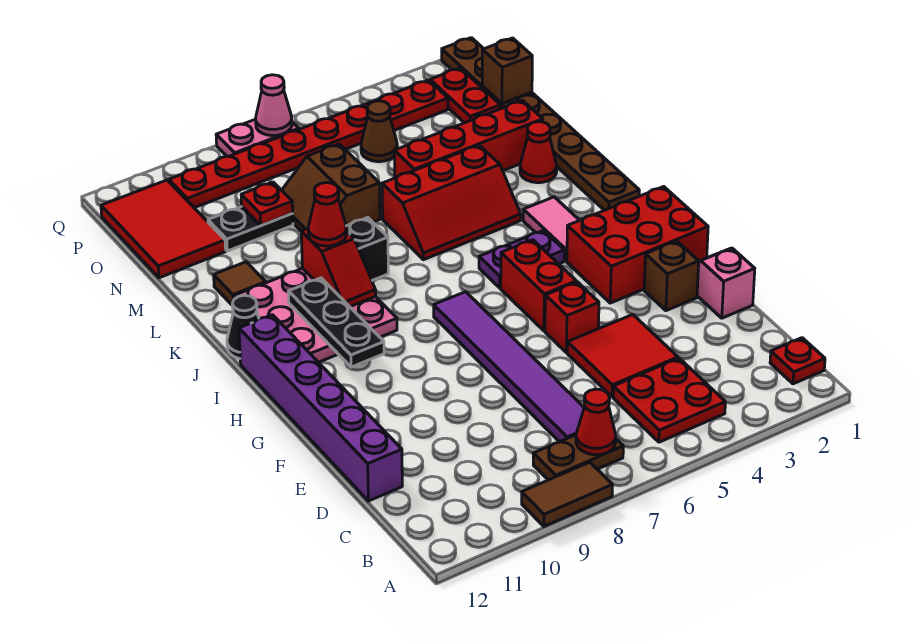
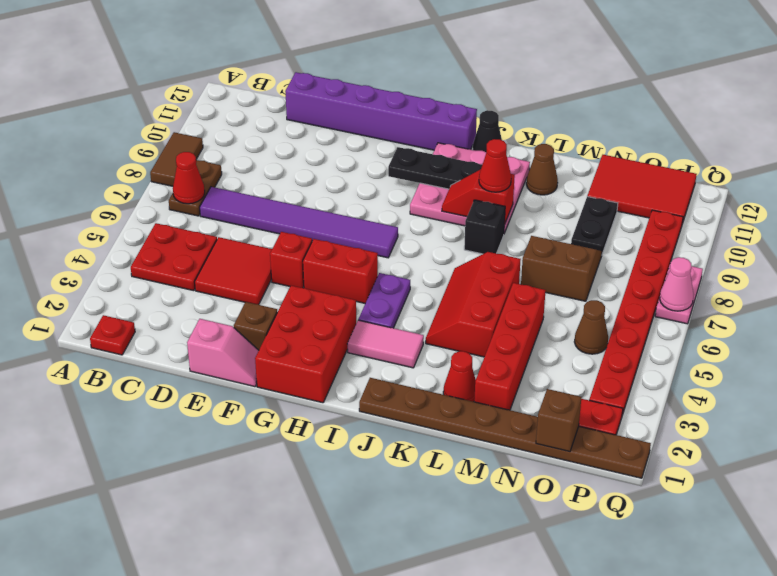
brown 1x1 tile [214,262,266,305] -> brown 1x1 cone [526,144,558,195]
red 1x1 plate [241,182,293,225] -> none

